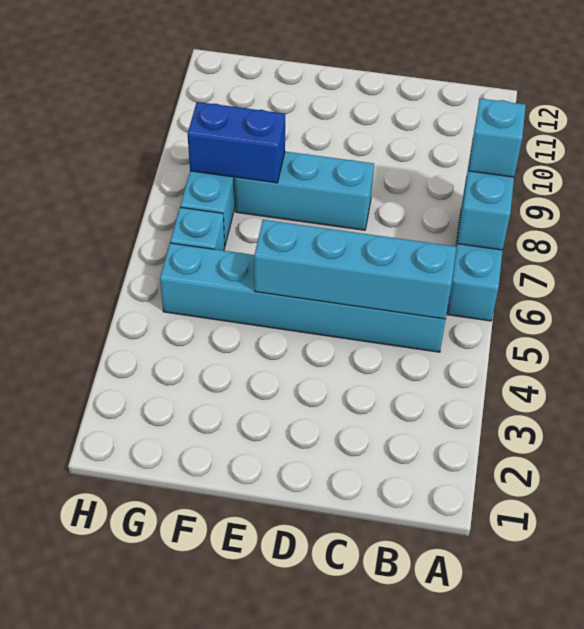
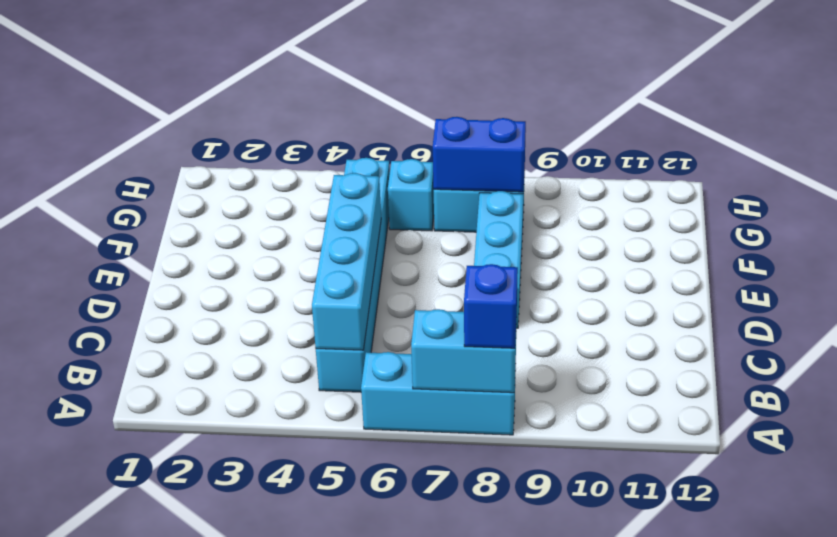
cyan 1x1 brick [469,99,526,177] -> blue 1x1 brick [464,264,518,348]
blue 1x2 brick [188,102,285,183] -> blue 1x2 brick turned to [433,117,526,192]

